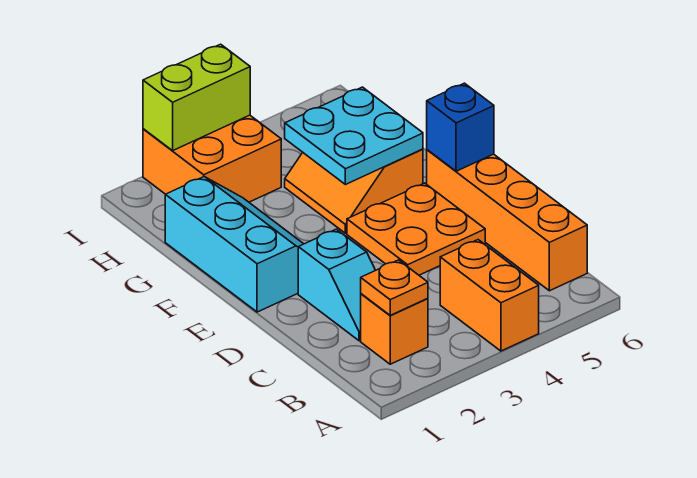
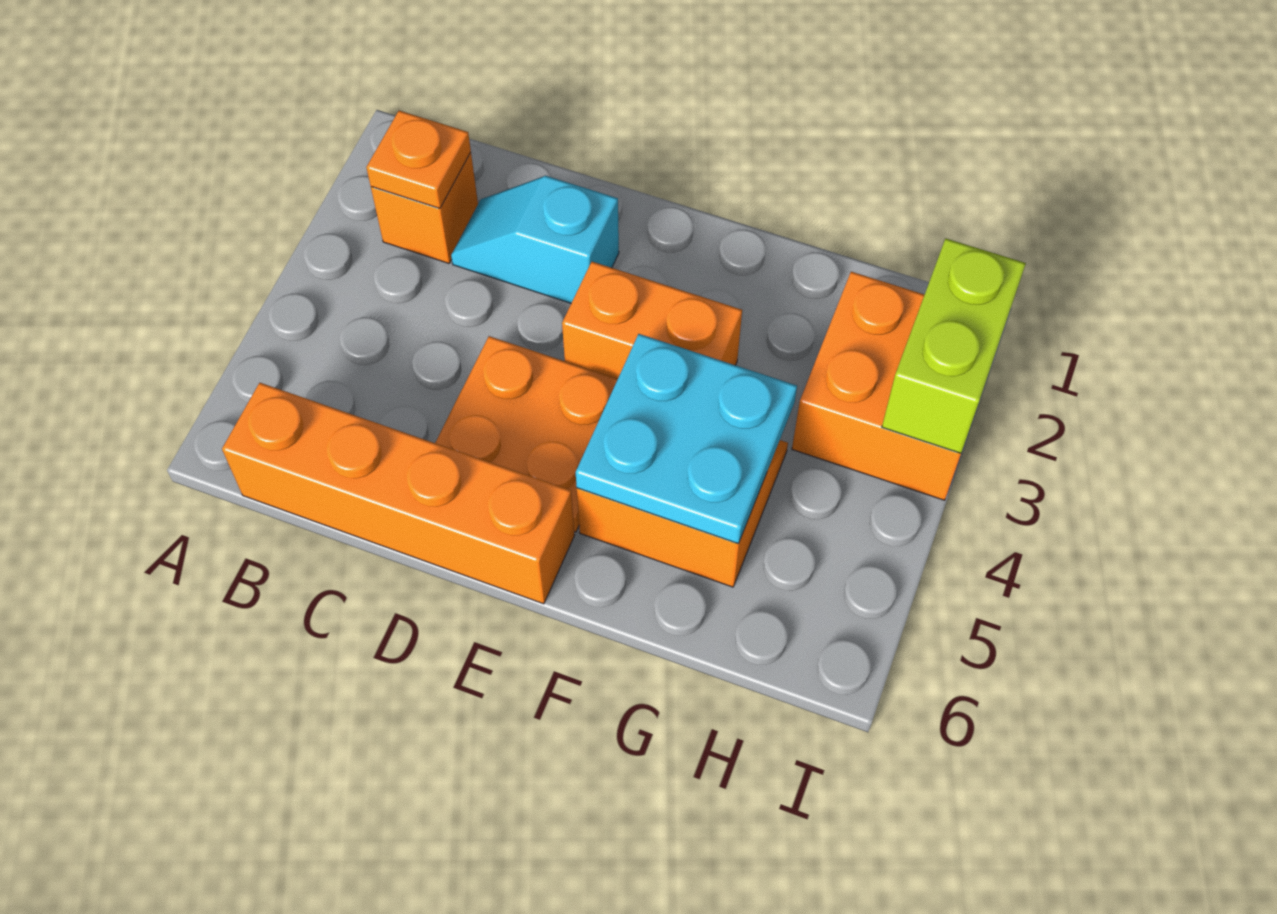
orange 1x2 brick [440,240,539,351] -> orange 1x2 brick moved to [562,262,742,379]
cyan 2x3 slope [165,177,303,312] -> none
blue 1x1 brick [427,83,494,171] -> none

